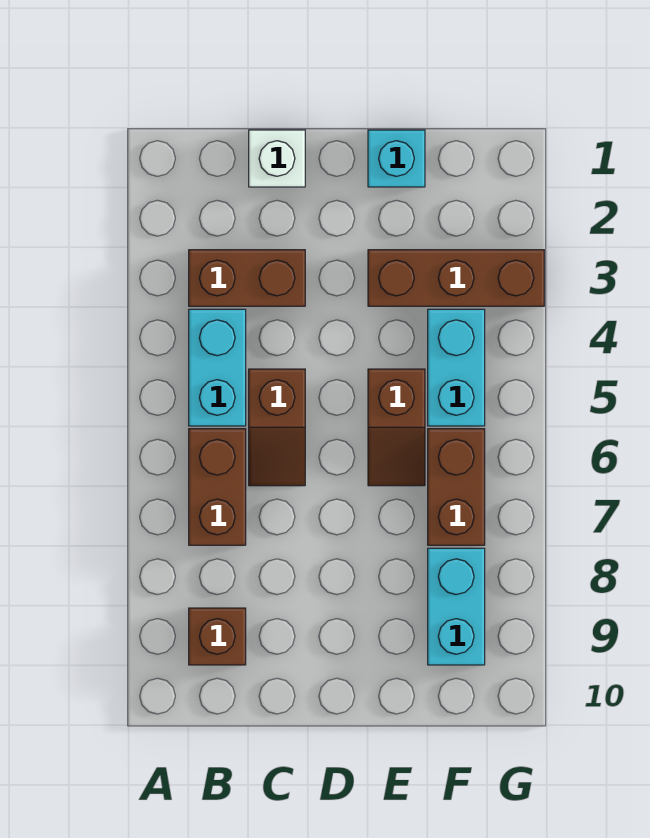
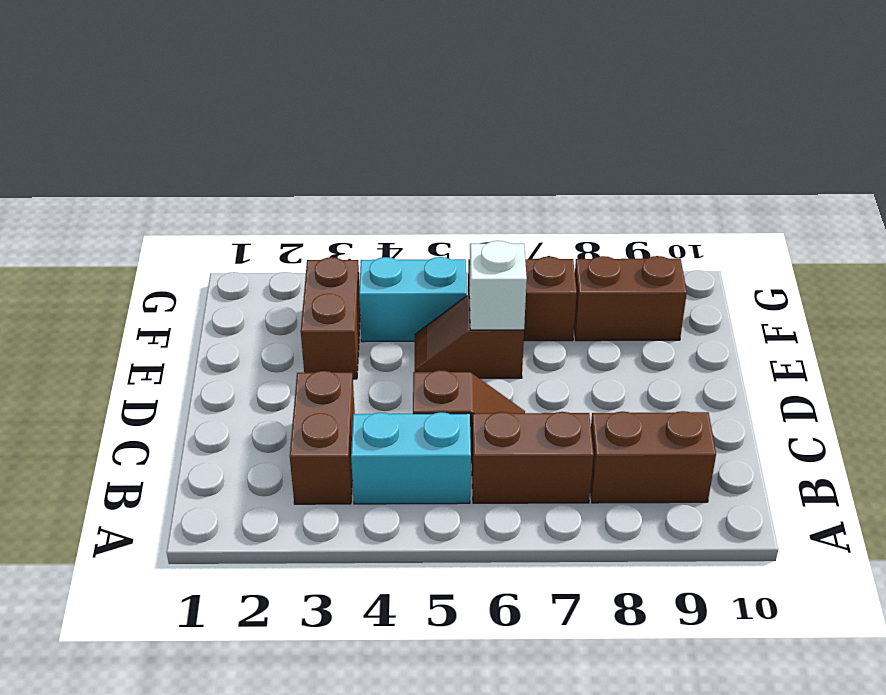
brown 1x1 brick [189,608,246,665] -> brown 1x2 brick [590,411,716,503]
white 1x1 brick [249,130,305,187] -> white 1x1 brick moved to [469,241,527,330]
cyan 1x1 brick [368,130,425,187] -> none
brown 1x3 brick [368,250,544,306] -> brown 1x2 brick [301,257,360,379]
brown 1x2 slope [368,369,425,486] -> brown 1x2 slope turned to [415,295,524,378]
cyan 1x2 brick [428,548,485,665] -> brown 1x2 brick [574,256,687,341]

